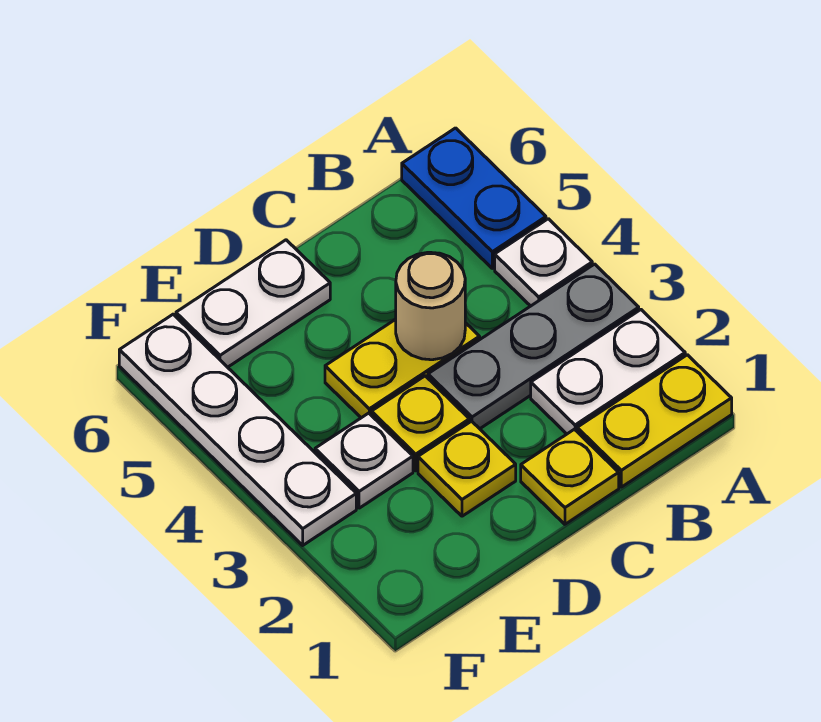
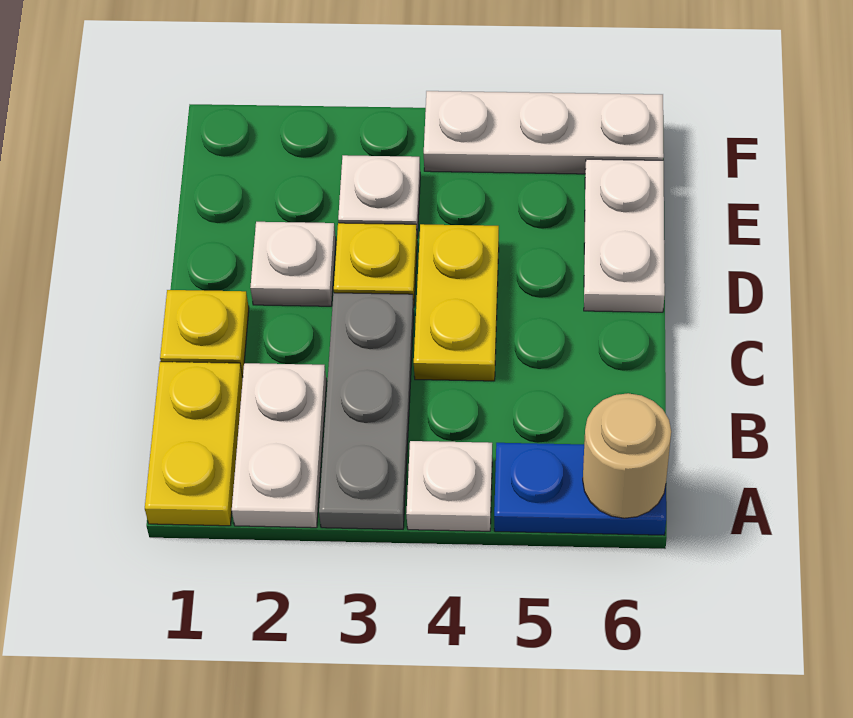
tan 1x1 round brick [396,252,465,360] -> tan 1x1 round brick moved to [583,393,671,518]
yellow 1x1 plate [418,421,516,516] -> white 1x1 plate [250,222,336,306]
white 1x4 plate [119,314,356,545] -> white 1x3 plate [424,91,664,174]

